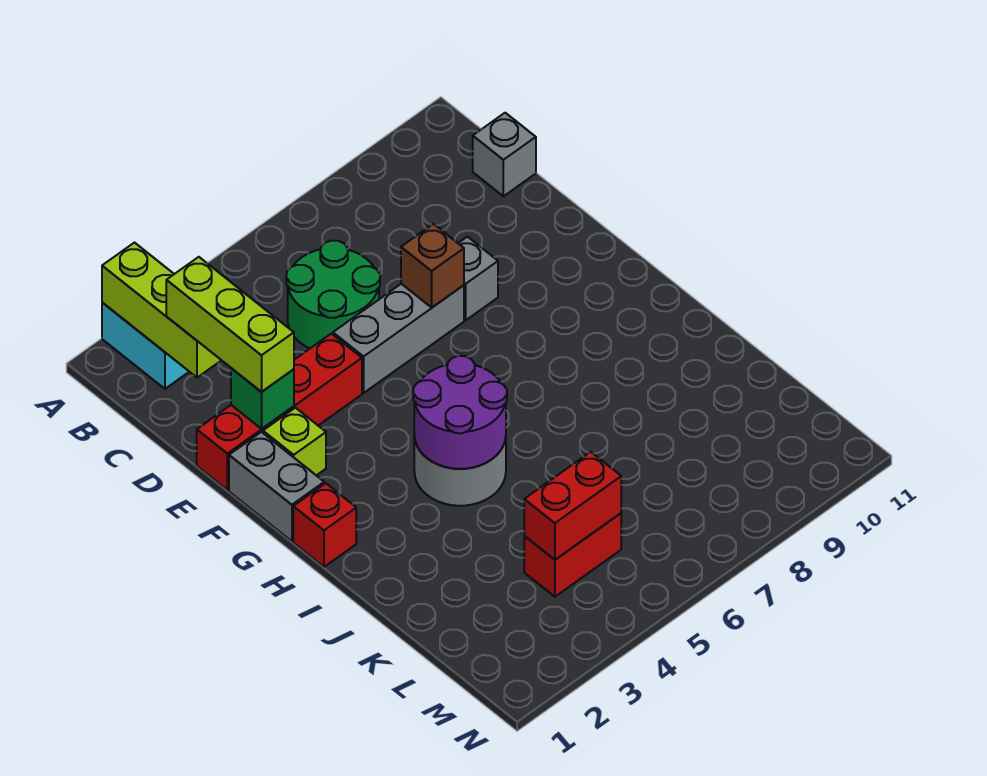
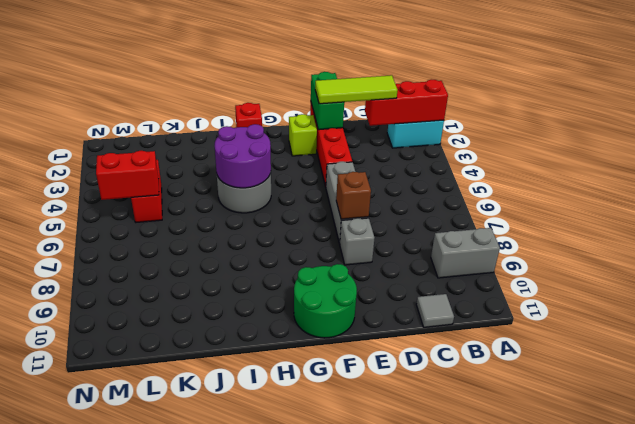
lime 1x3 brick [102,243,221,378] -> red 1x3 brick [365,80,448,126]
lime 1x3 brick [166,257,294,392] -> lime 1x3 tile [315,75,398,104]
green 2x2 round brick [286,241,380,348] -> green 2x2 round brick moved to [294,264,357,338]
grey 1x1 brick [473,113,536,196] -> grey 1x1 tile [416,294,454,327]
green 1x1 brick [231,368,294,429] -> green 1x2 brick [311,72,344,130]
grey 1x2 brick [229,432,324,541] -> grey 1x2 brick moved to [431,228,500,278]
red 1x2 brick [524,452,621,560] -> red 1x2 brick turned to [96,151,159,200]

